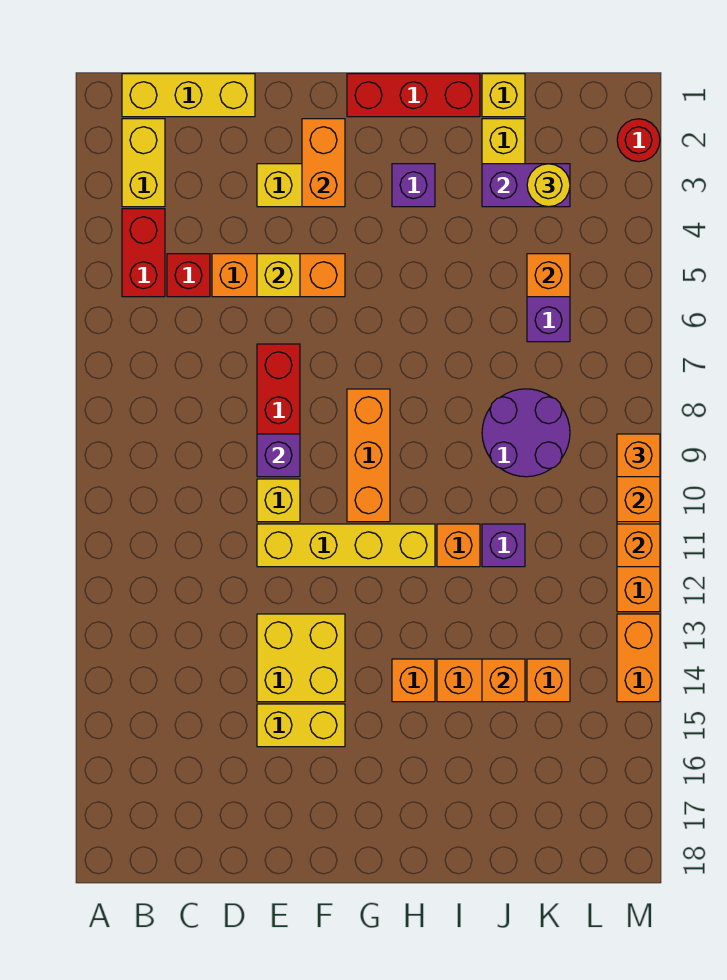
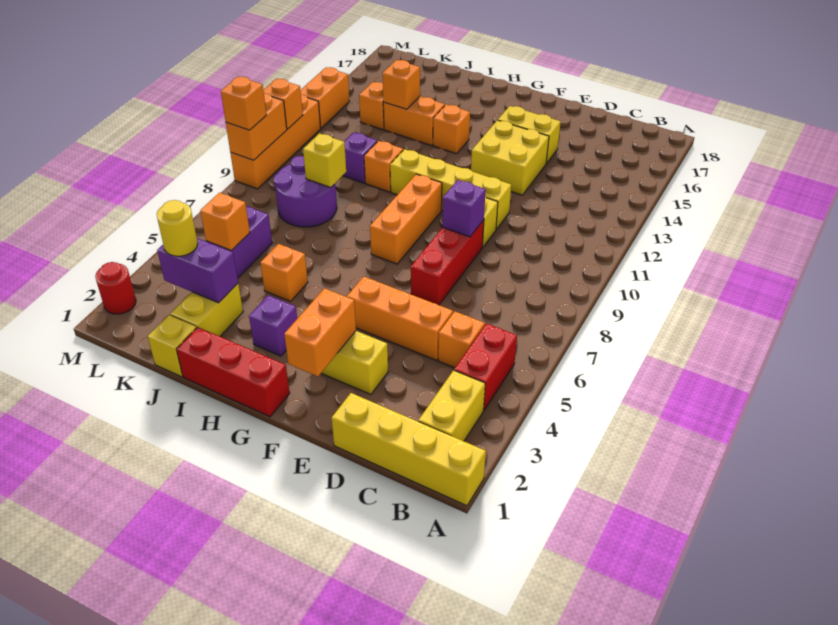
yellow 1x3 brick [122,74,255,117] -> yellow 1x4 brick [332,393,486,506]
red 1x1 brick [167,254,210,297] -> orange 1x1 brick [438,311,485,368]
yellow 1x1 brick [257,254,300,297] -> yellow 1x1 brick moved to [303,133,346,187]
none -> orange 1x1 brick [260,244,308,301]

